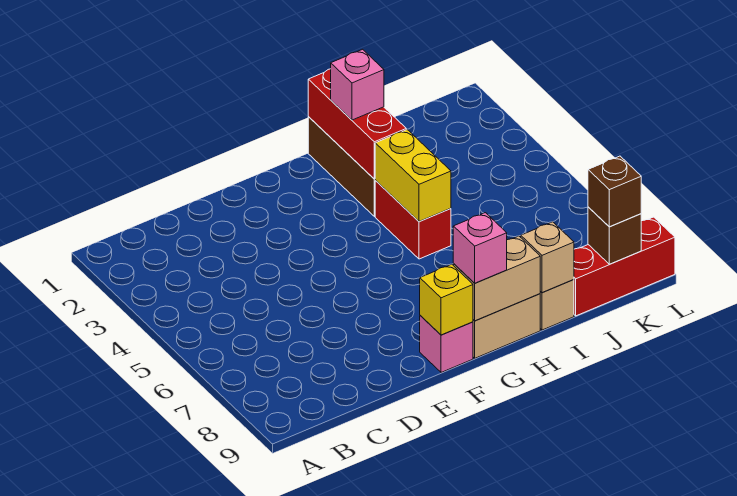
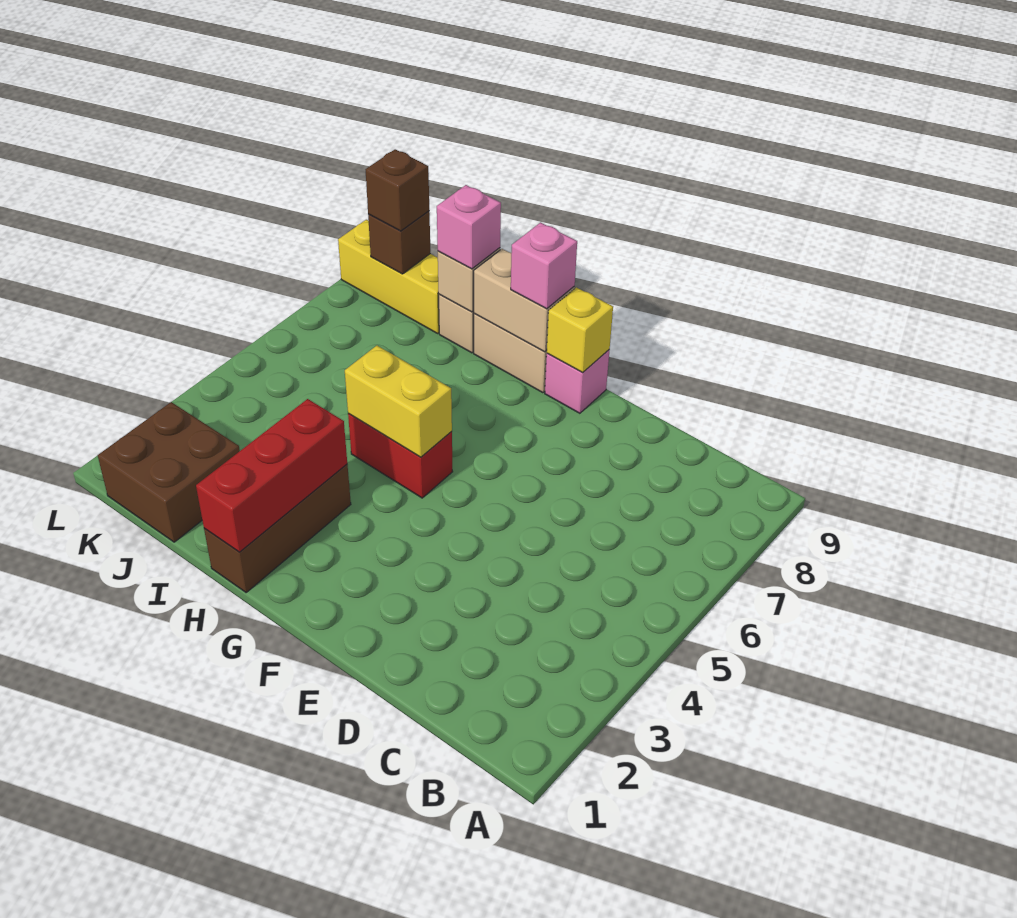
pink 1x1 brick [331,49,384,120] -> pink 1x1 brick moved to [437,185,501,269]
red 1x2 brick [375,181,451,259] -> red 1x2 brick turned to [348,414,453,498]
yellow 1x2 brick [375,130,451,221] -> yellow 1x2 brick turned to [345,346,452,457]
none -> brown 2x2 brick [98,402,240,542]
red 1x3 brick [574,217,675,316] -> yellow 1x3 brick [338,220,439,333]

